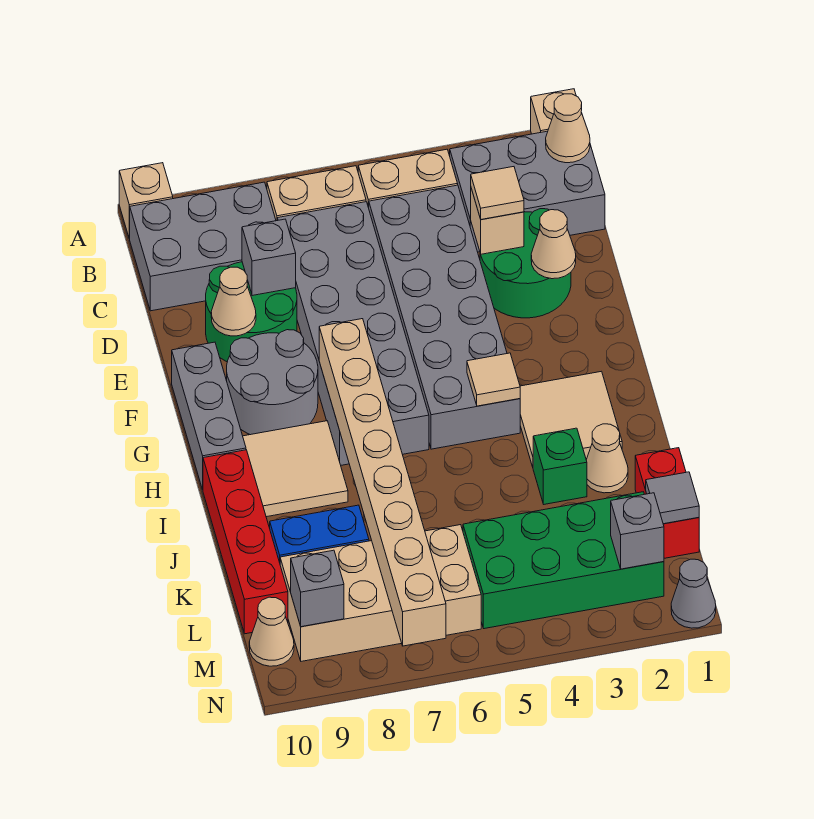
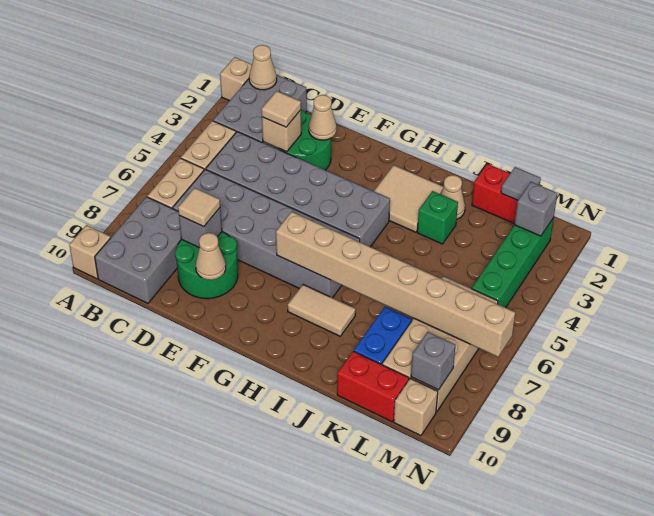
grey 2x2 round brick [227,330,318,435] -> none
grey 1x3 brick [172,342,246,490] -> none
tan 1x1 tile [467,353,520,406] -> tan 1x1 tile moved to [178,188,220,227]
tan 2x2 tile [243,421,348,517] -> tan 1x2 tile [288,285,355,336]
red 1x4 brick [203,450,288,634] -> red 1x2 brick [337,351,409,422]
green 2x4 brick [463,492,664,629] -> green 1x4 brick [472,218,554,308]
tan 1x1 cone [249,597,294,666] -> tan 1x1 brick [394,378,438,436]
grey 1x1 cone [671,559,716,628] -> none

